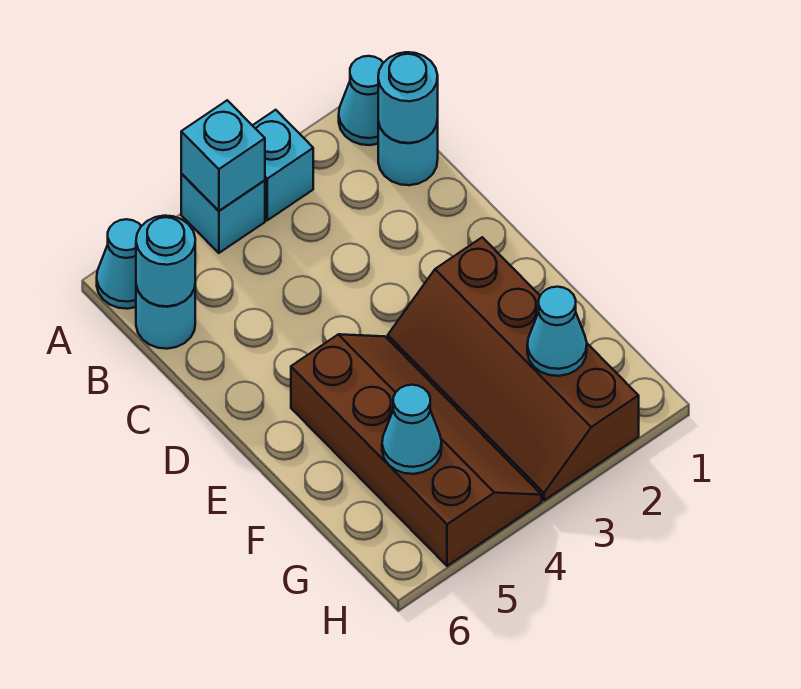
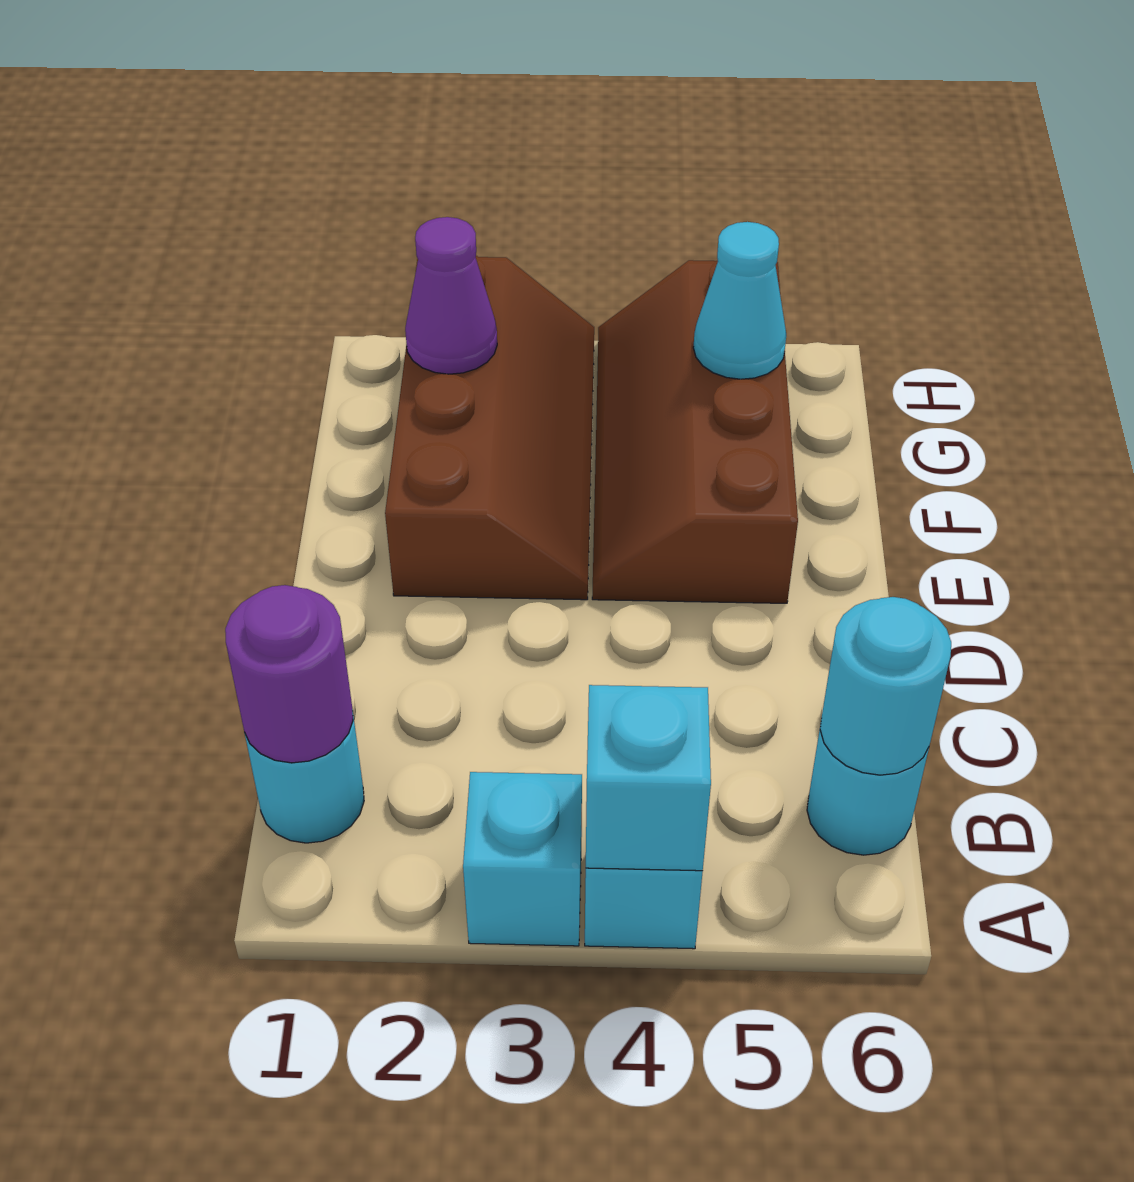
cyan 1x1 cone [339,56,383,145] -> none
cyan 1x1 cone [97,219,141,309] -> none
cyan 1x1 round brick [378,52,438,143] -> purple 1x1 round brick [225,585,353,763]
cyan 1x1 cone [527,287,587,376] -> purple 1x1 cone [405,217,497,374]

